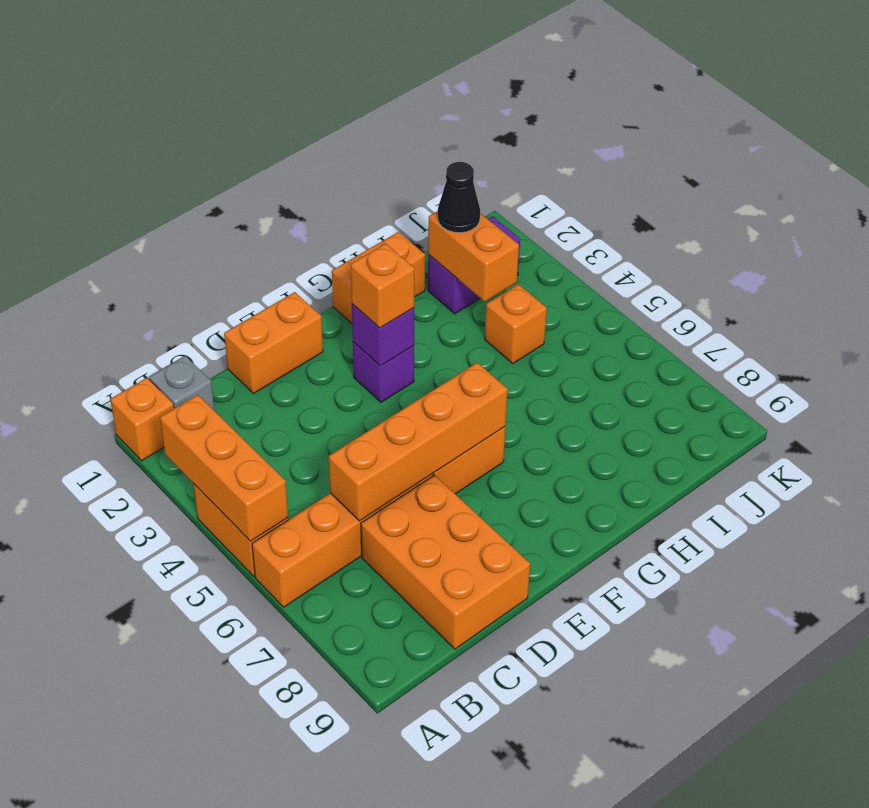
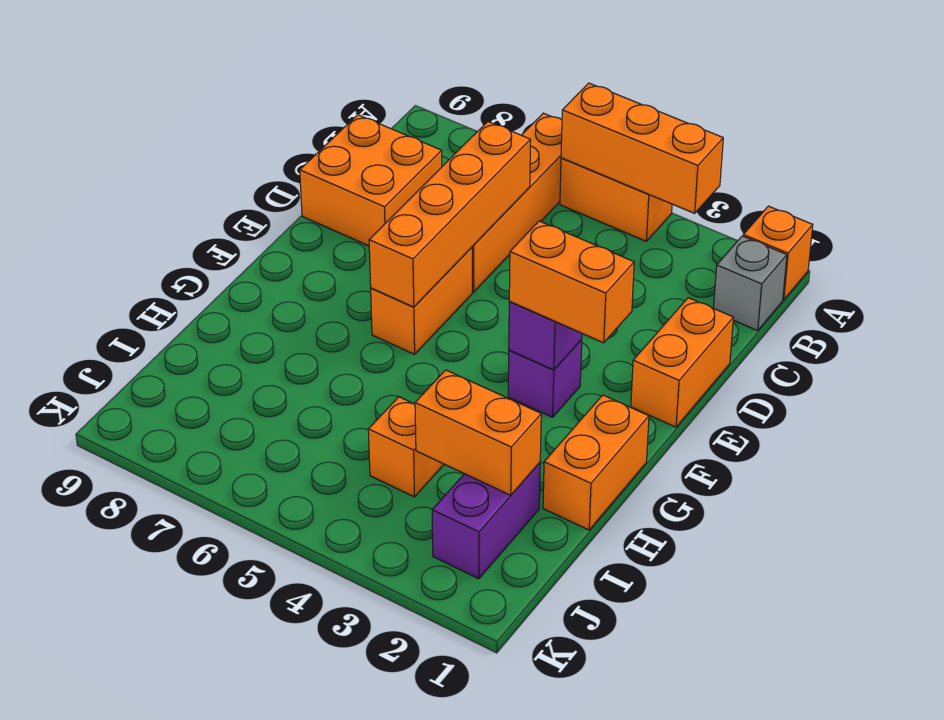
orange 2x3 brick [361,475,530,649] -> orange 2x2 brick [300,115,442,246]
orange 1x1 brick [350,244,414,328] -> orange 1x2 brick [509,221,634,343]
black 1x1 cone [437,162,480,233] -> none

